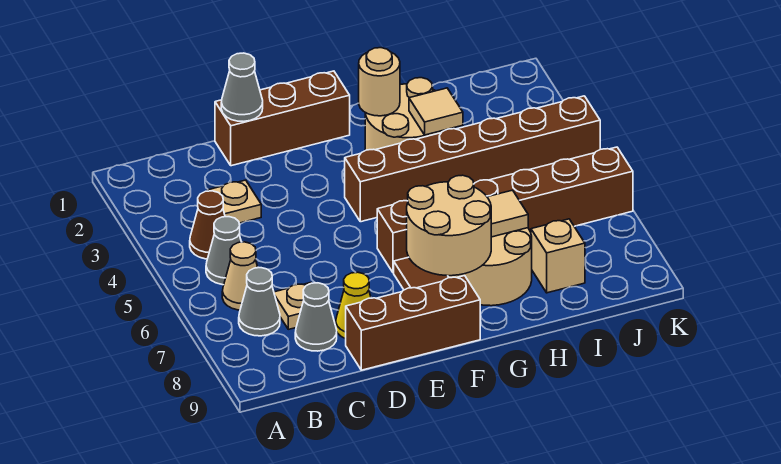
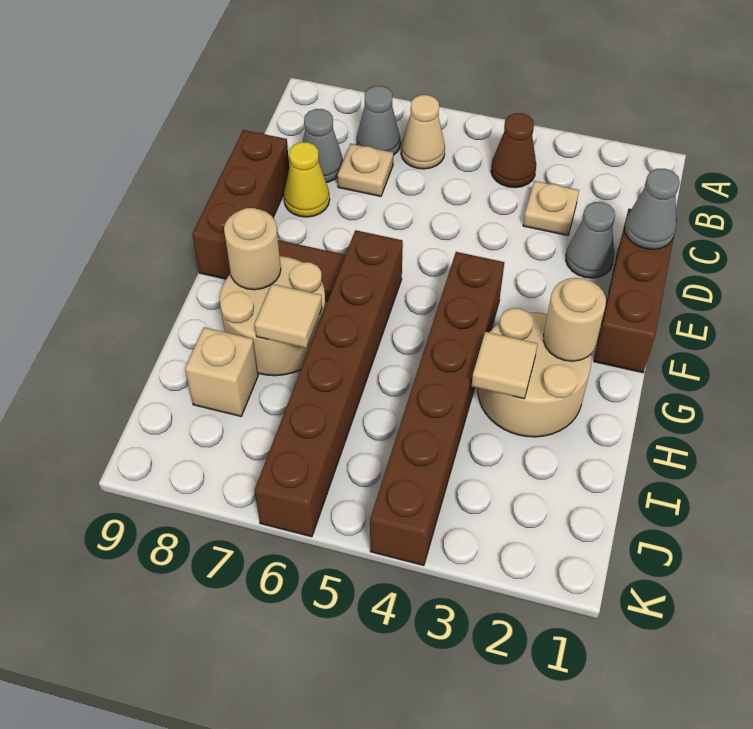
grey 1x1 cone [206,217,241,285] -> grey 1x1 cone moved to [566,202,615,278]
tan 2x2 round brick [407,175,491,276] -> tan 1x1 round brick [224,208,281,290]

